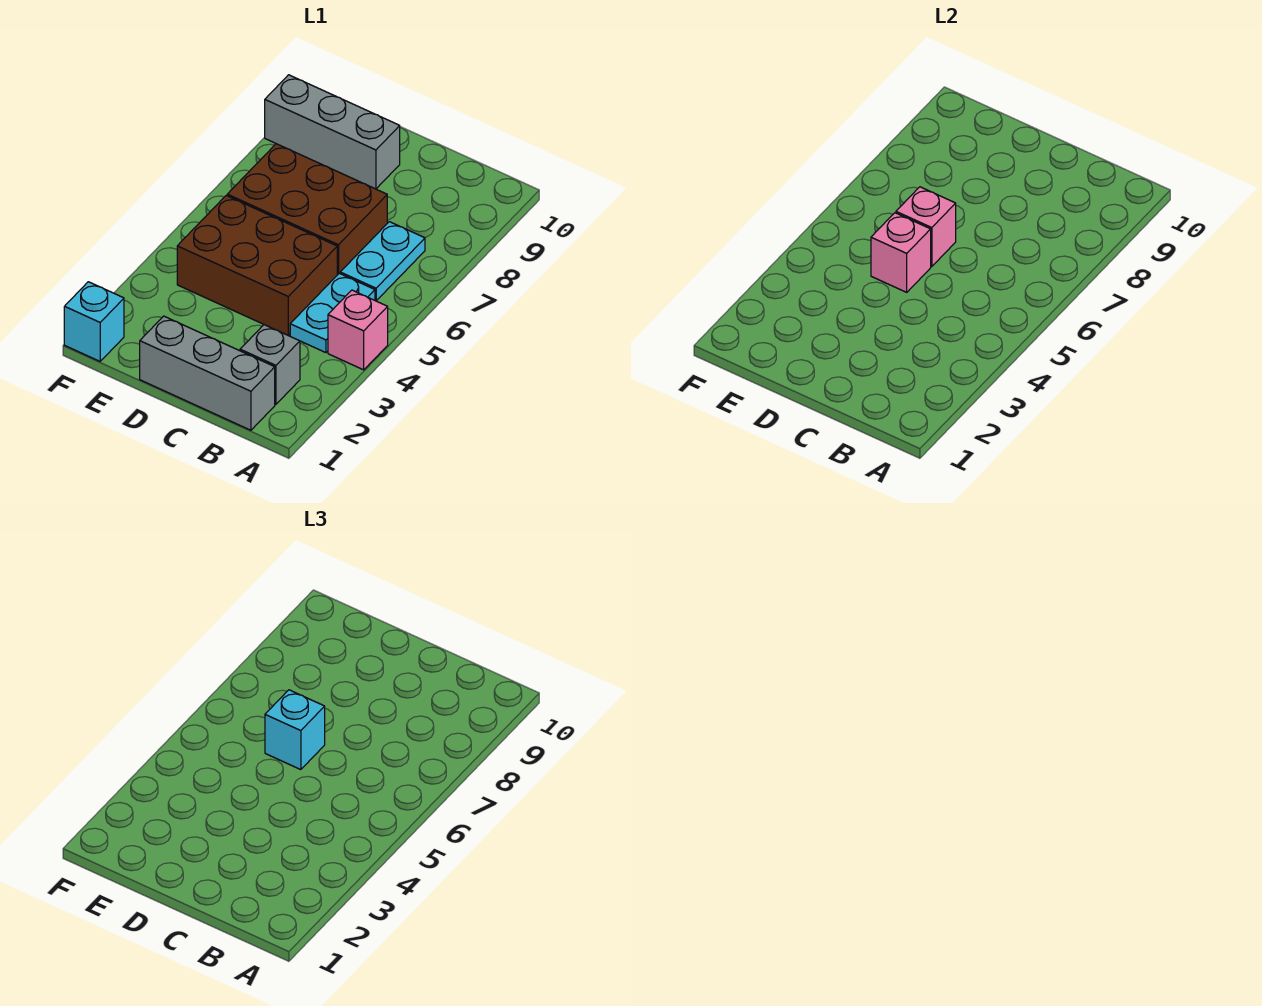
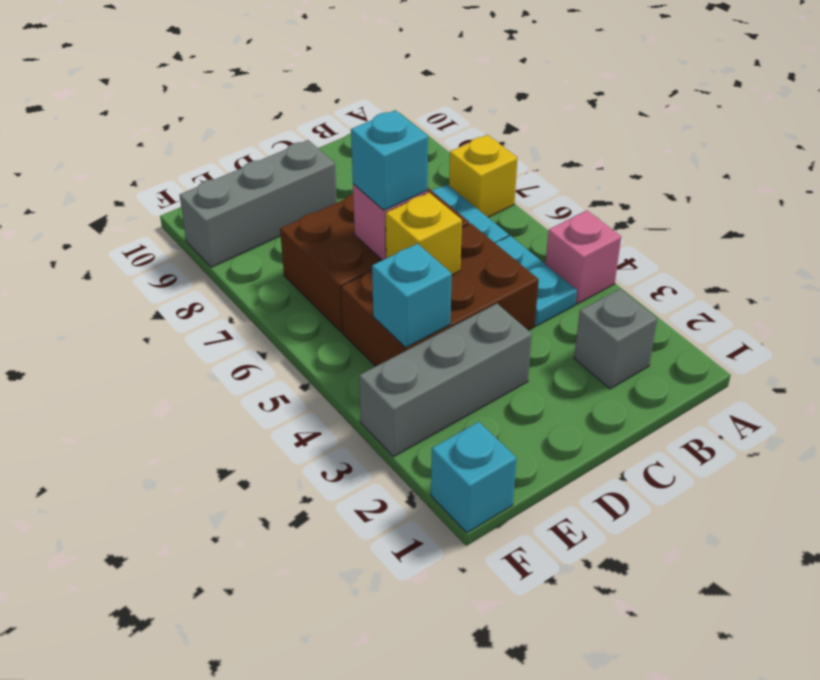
none -> yellow 1x1 brick [449,135,518,217]
grey 1x3 brick [140,316,275,430] -> grey 1x3 brick moved to [359,304,532,457]
pink 1x1 brick [871,213,931,292] -> yellow 1x1 brick [386,193,462,275]
none -> cyan 1x1 brick [372,244,452,348]

